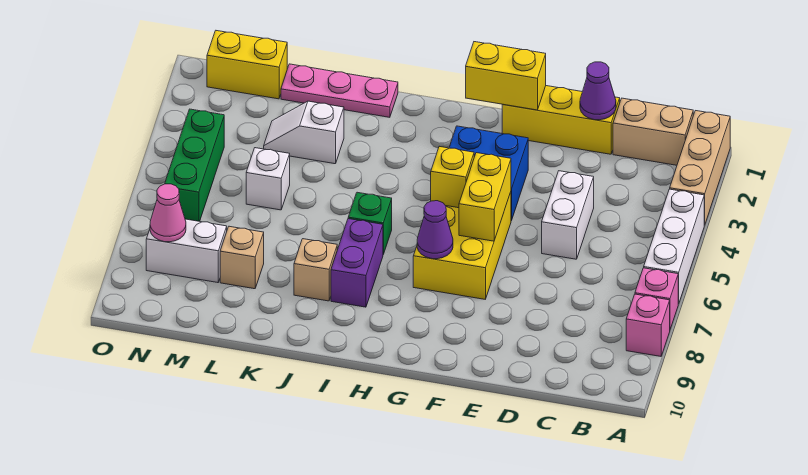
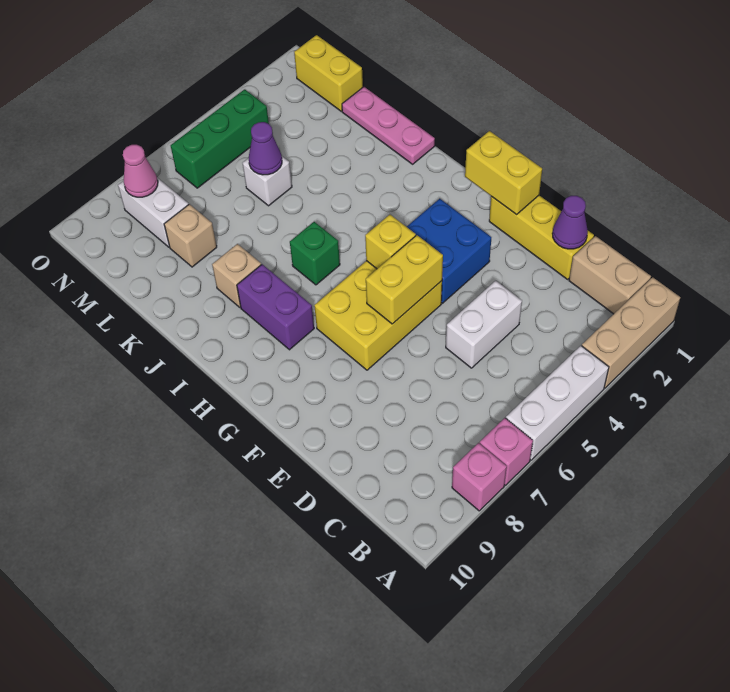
purple 1x1 cone [417,201,453,259] -> purple 1x1 cone moved to [249,122,282,175]
purple 1x2 brick [331,219,383,307] -> purple 1x2 brick turned to [237,264,314,350]
white 1x2 slope [264,101,344,164] -> none

